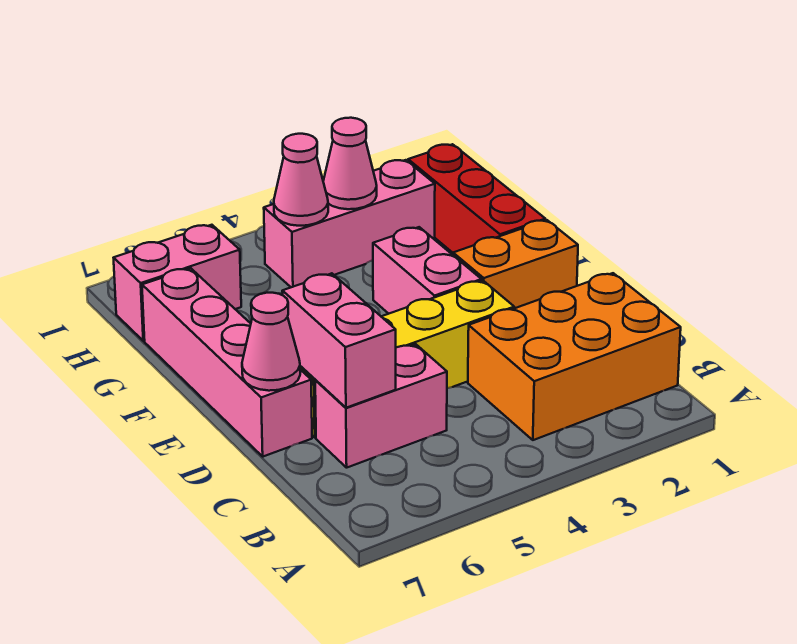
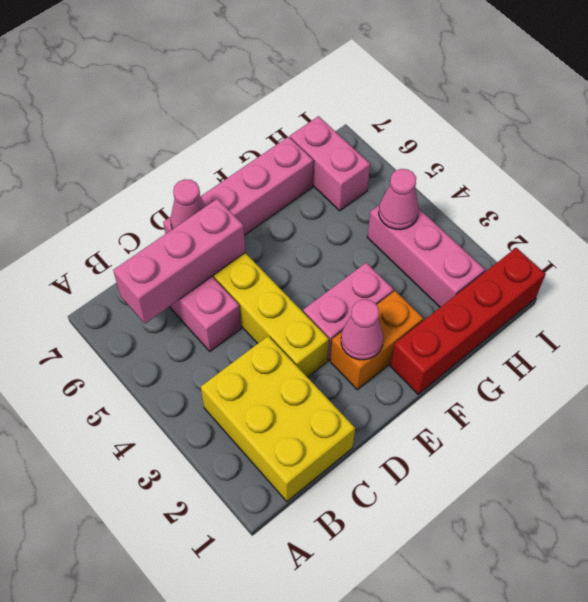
orange 2x3 brick [468,273,681,440] -> yellow 2x3 brick [201,336,355,502]
pink 1x2 brick [282,273,396,408] -> pink 1x3 brick [113,199,245,324]
orange 1x2 brick [453,220,578,308] -> orange 1x2 brick turned to [330,291,423,390]
red 1x3 brick [408,144,545,253] -> red 1x4 brick [390,248,545,394]
pink 1x1 cone [323,118,377,209] -> pink 1x1 cone moved to [341,300,383,360]

